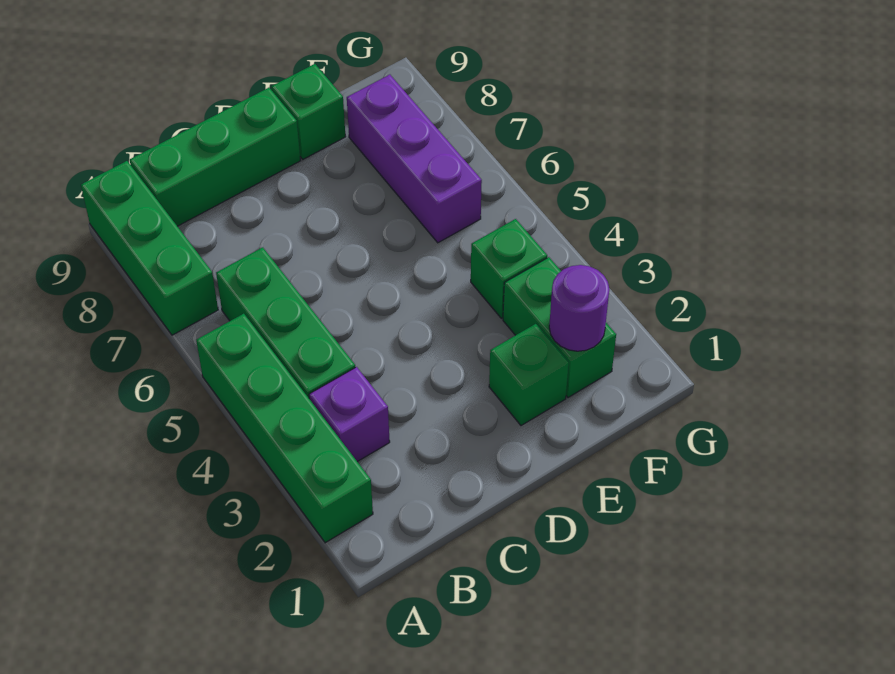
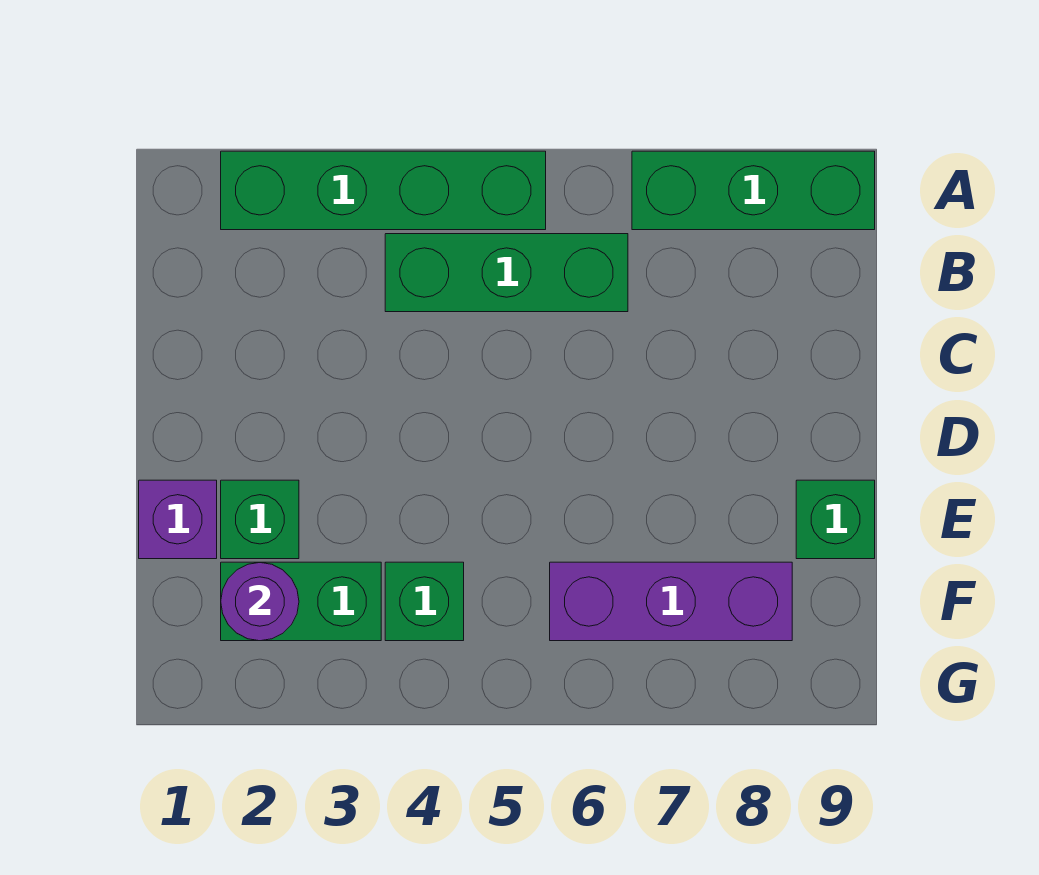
purple 1x1 brick [309,367,390,462] -> purple 1x1 brick moved to [139,480,217,559]
green 1x3 brick [130,88,300,226] -> none

